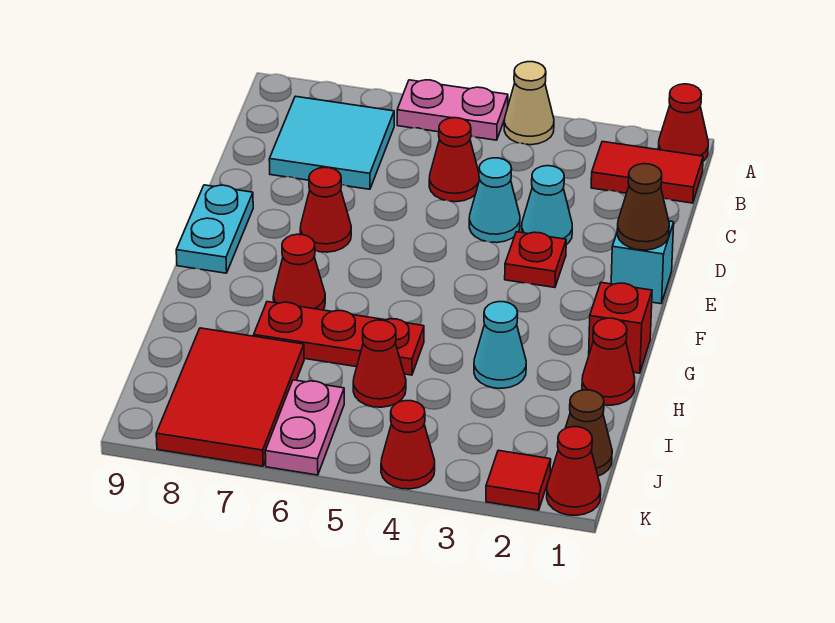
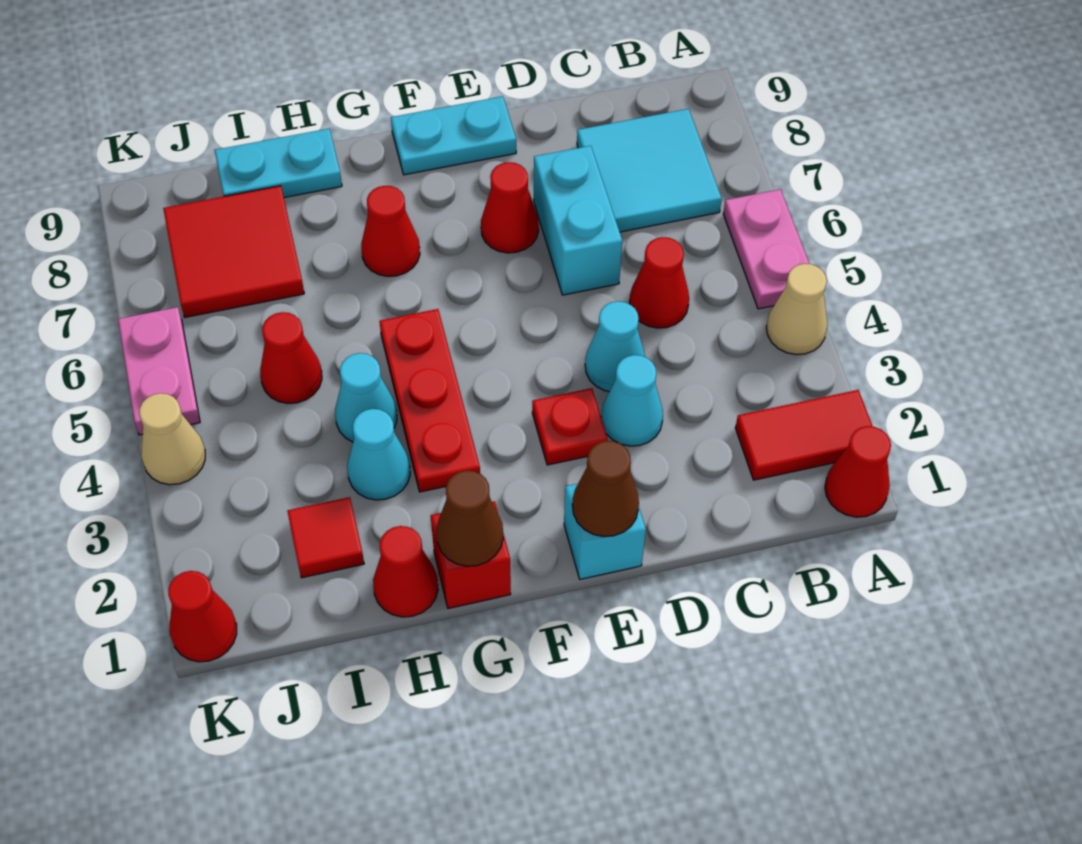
red 1x2 tile [591,141,703,203] -> red 1x2 tile turned to [735,390,873,480]
none -> cyan 1x2 brick [534,146,622,295]
none -> cyan 1x1 cone [335,353,397,442]
red 1x3 plate [254,302,424,375] -> red 1x3 plate moved to [380,309,480,492]
none -> cyan 1x2 plate [215,129,342,197]
red 2x3 tile [156,328,304,466] -> red 2x2 tile [163,186,304,317]
brown 1x1 cone [566,390,612,476] -> brown 1x1 cone moved to [436,470,503,566]
pink 1x2 plate [265,380,344,475] -> pink 1x2 plate turned to [118,307,200,435]
red 1x1 tile [486,450,551,510] -> red 1x1 tile moved to [287,497,364,578]
red 1x1 cone [381,401,435,489] -> tan 1x1 cone [139,393,205,485]

